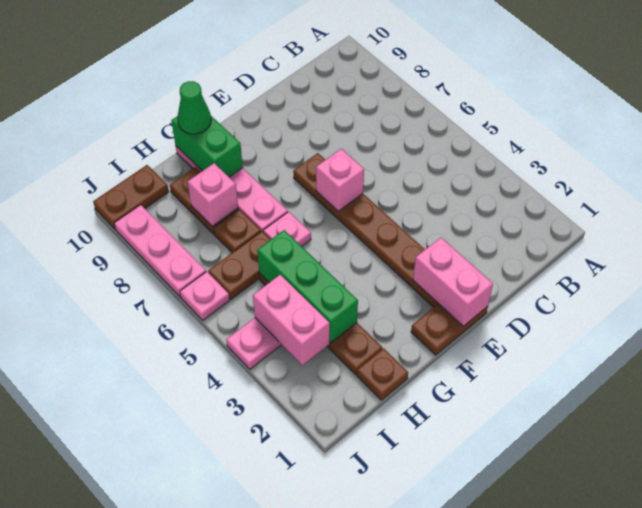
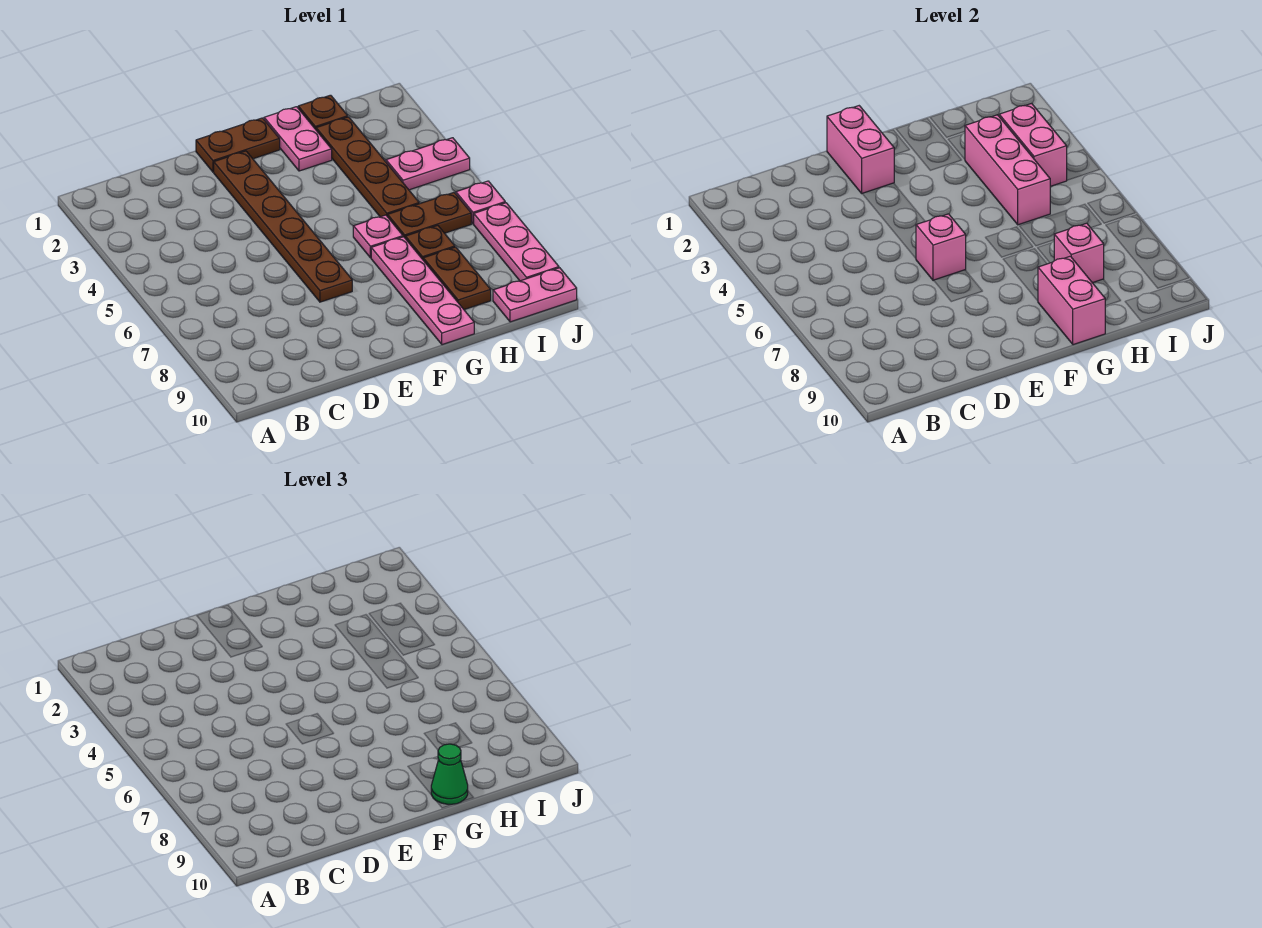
none -> pink 1x2 plate [264,107,332,171]
green 1x2 brick [171,116,243,177] -> pink 1x2 brick [1038,256,1105,345]
green 1x3 brick [257,230,358,343] -> pink 1x3 brick [965,115,1050,225]
brown 1x2 plate [93,165,169,229] -> pink 1x2 plate [493,268,577,322]

